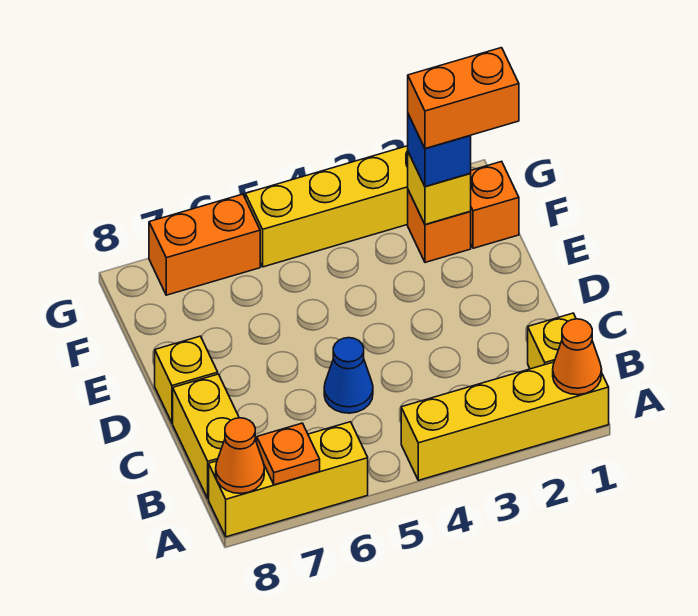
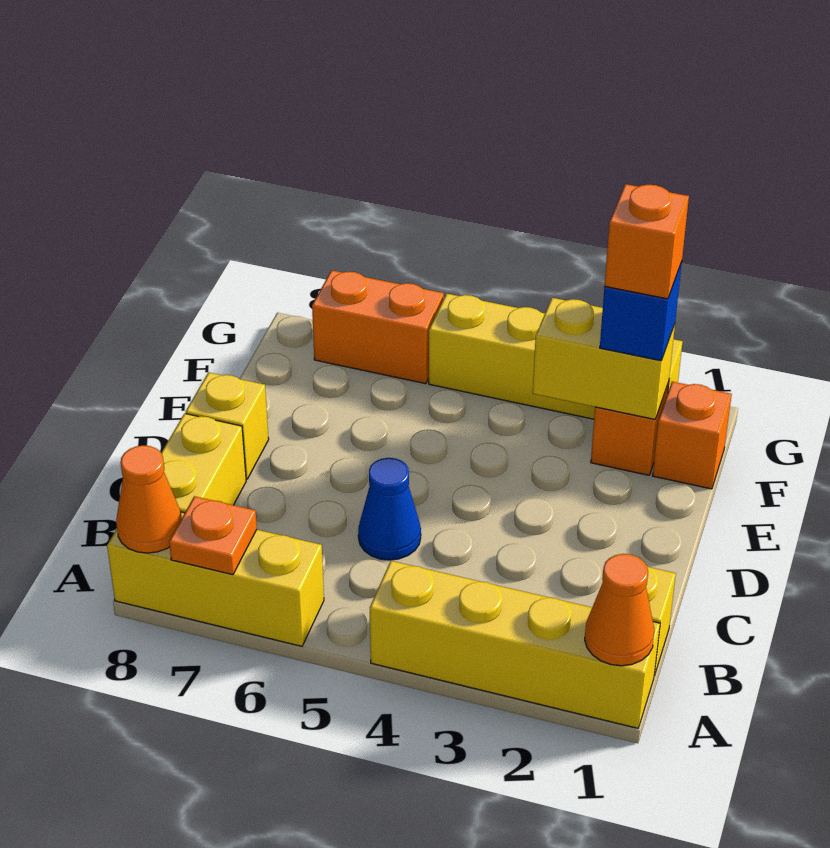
orange 1x2 brick [408,48,519,149] -> orange 1x1 brick [605,184,689,299]
yellow 1x1 brick [408,152,471,224] -> yellow 1x2 brick [533,298,675,419]

